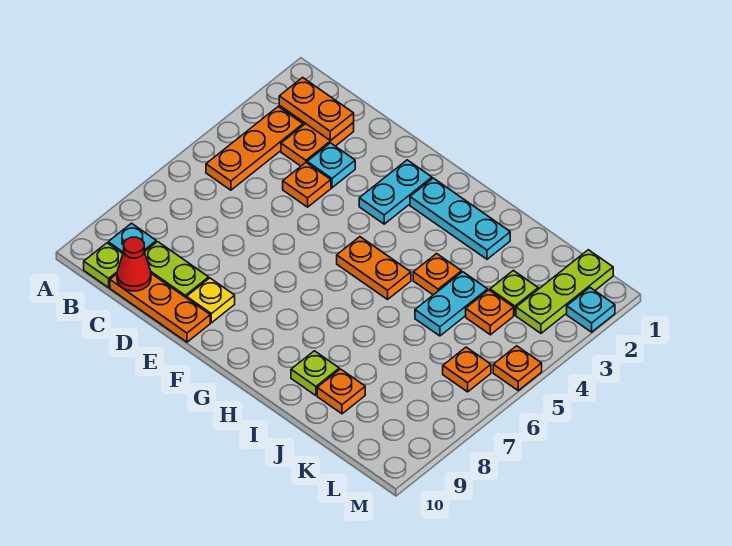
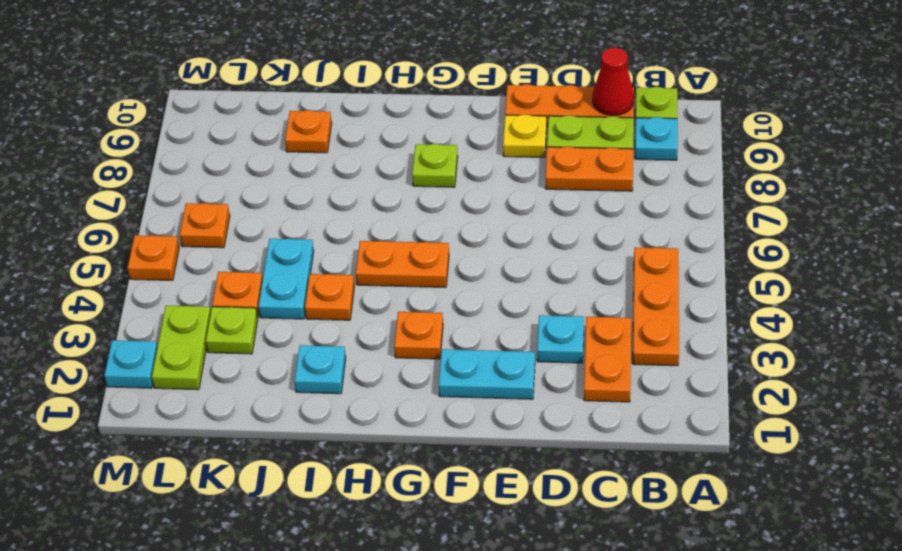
orange 1x2 plate [279,78,354,141] -> orange 1x2 plate moved to [546,147,633,191]
orange 1x1 plate [283,163,331,207] -> orange 1x1 plate moved to [394,312,443,359]
cyan 1x2 plate [359,160,432,224] -> cyan 1x2 plate turned to [439,349,535,399]
cyan 1x3 plate [410,178,510,259] -> cyan 1x1 plate [295,345,346,394]
lime 1x1 plate [291,351,339,396] -> lime 1x1 plate moved to [412,144,458,187]
lime 1x3 plate [516,250,613,333] -> lime 1x2 plate [152,306,211,390]

